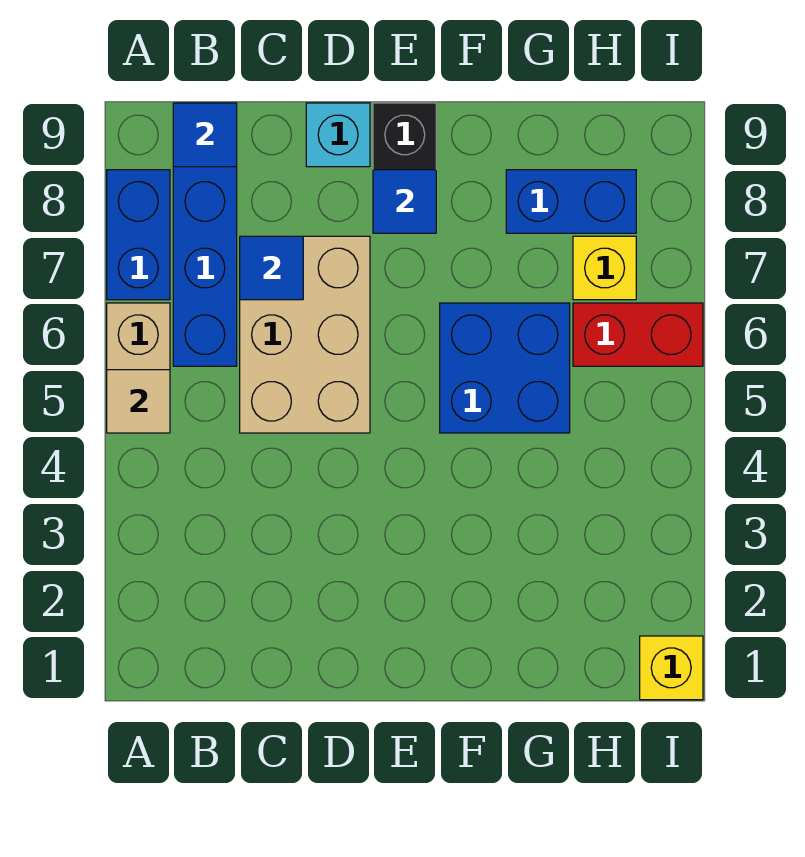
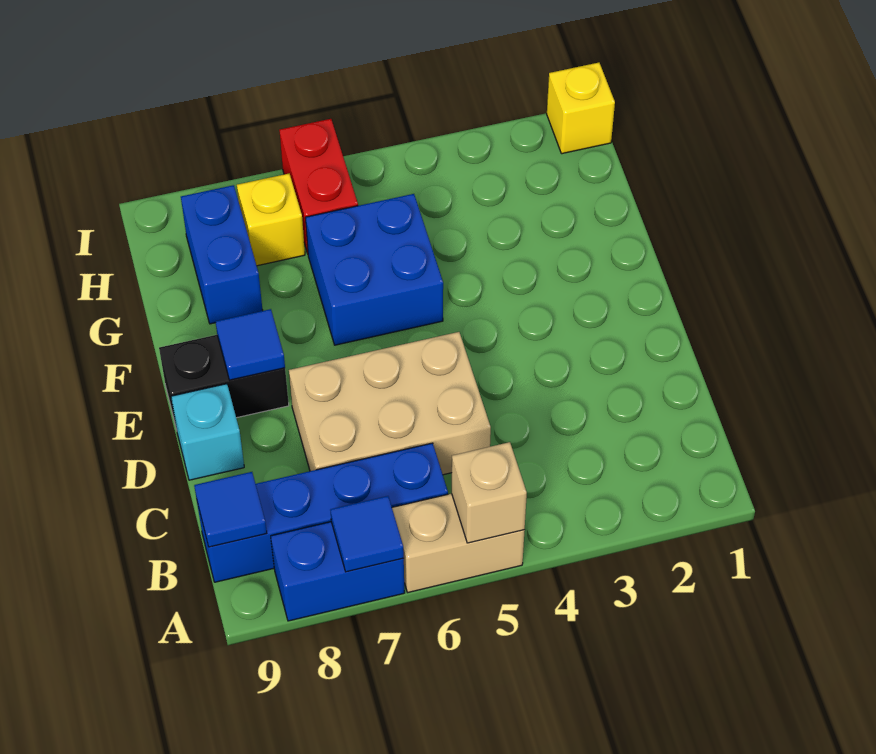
tan 1x1 tile [107,370,170,433] -> tan 1x1 brick [452,442,527,543]
blue 1x1 tile [240,236,303,300] -> blue 1x1 tile moved to [331,496,404,572]

